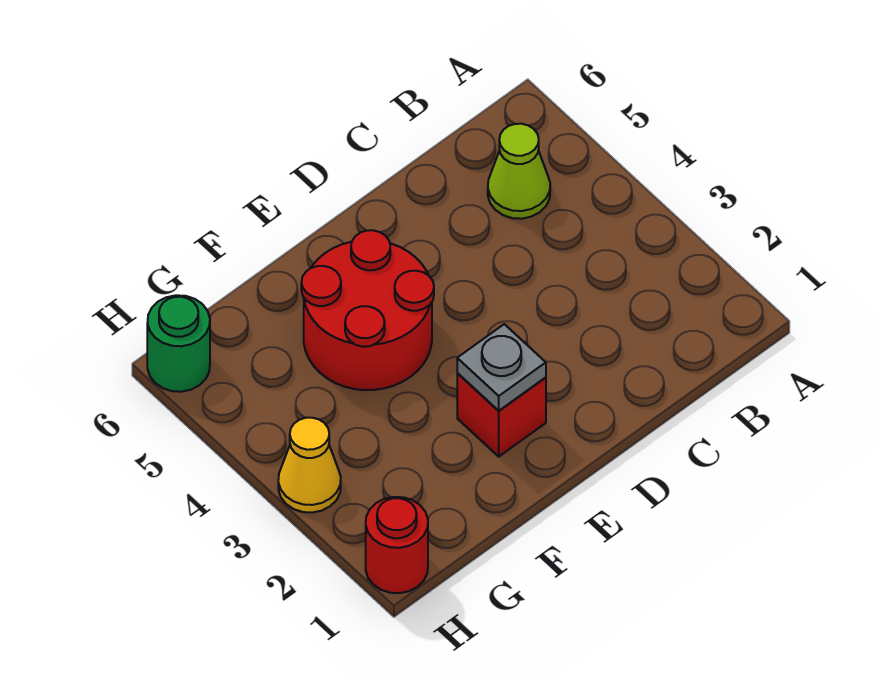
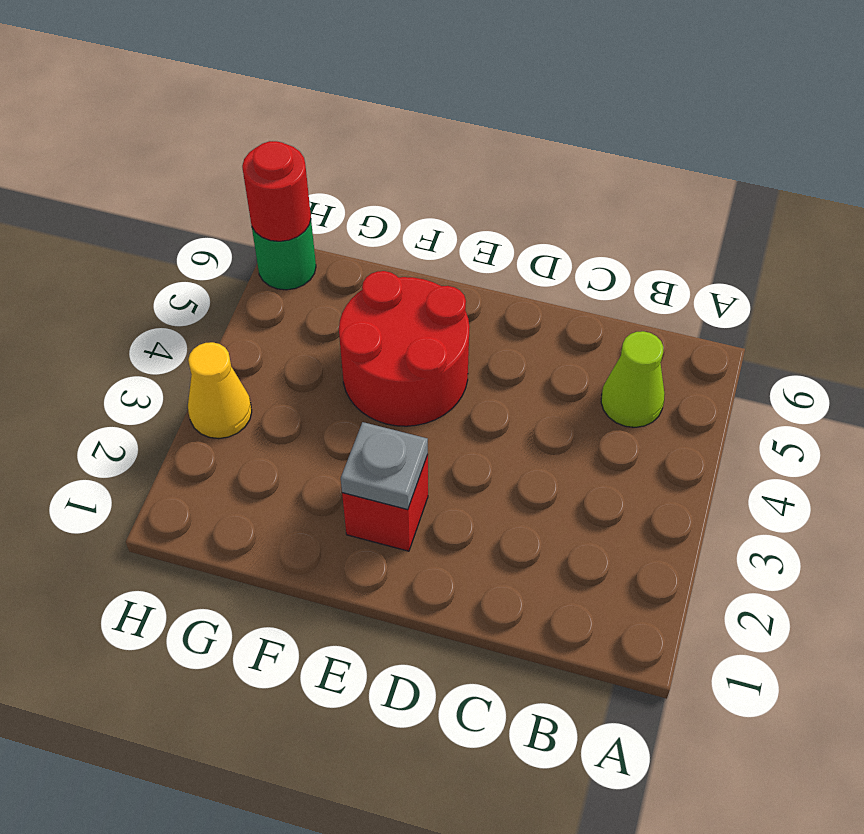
red 1x1 round brick [366,497,428,593] -> red 1x1 round brick moved to [242,141,311,241]

